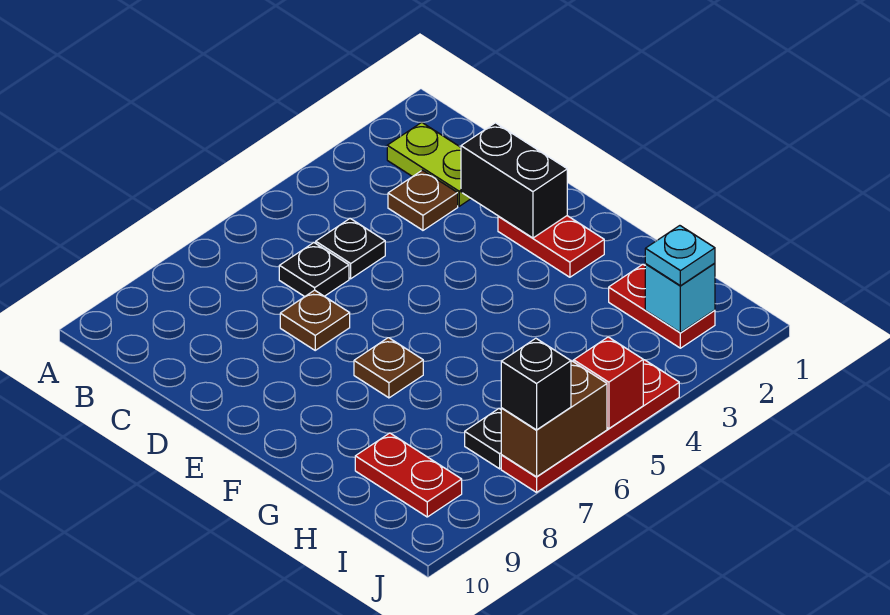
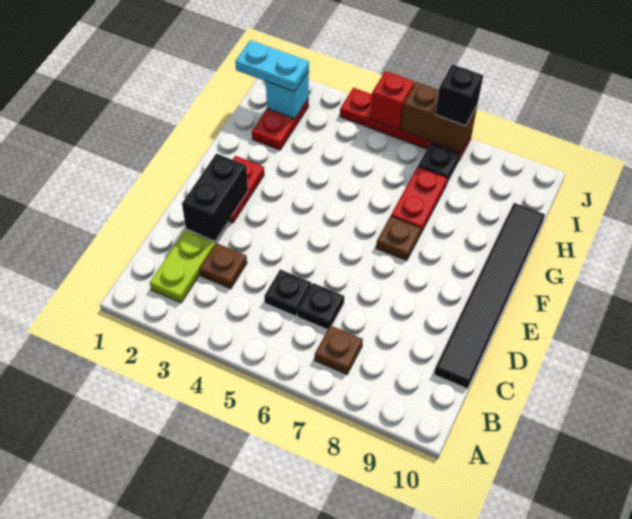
none -> black 1x6 tile [434,203,545,389]
brown 1x1 plate [280,290,350,350] -> brown 1x1 plate moved to [315,325,363,374]
red 1x2 plate [355,433,462,517] -> red 1x2 plate moved to [391,167,447,234]
cyan 1x1 plate [645,226,715,286] -> cyan 1x2 plate [235,40,309,92]

